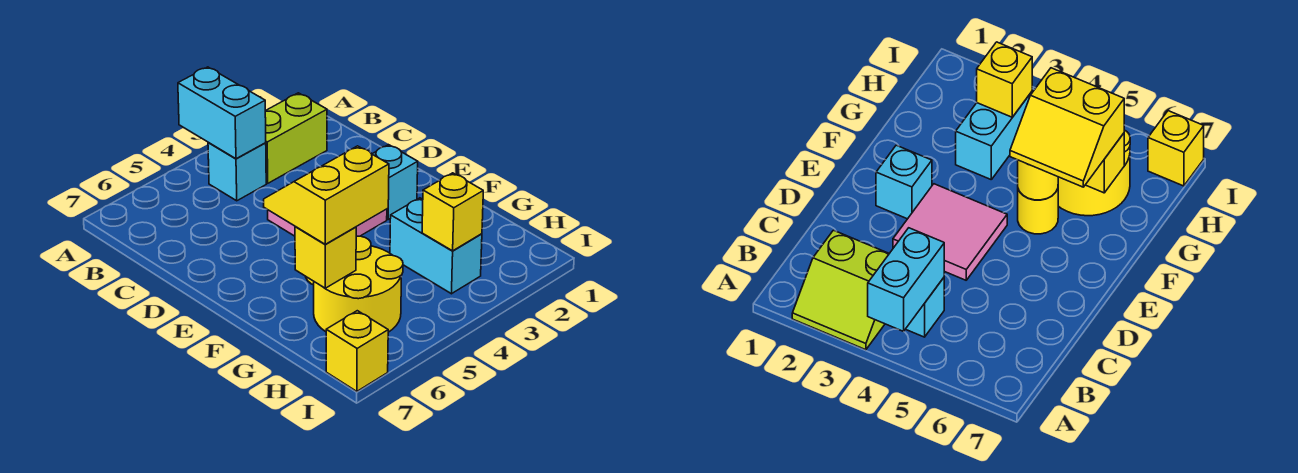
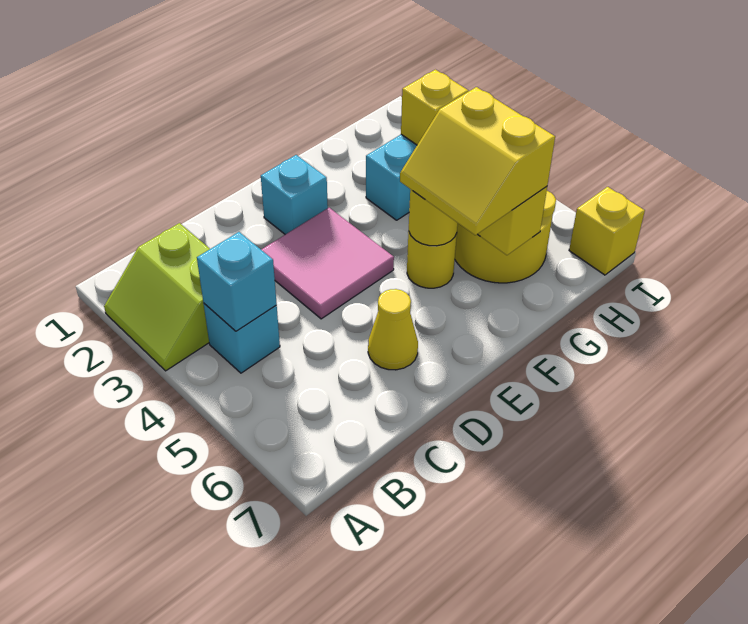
cyan 1x2 brick [178,67,266,159] -> cyan 1x1 brick [197,232,277,331]
none -> yellow 1x1 cone [368,289,418,370]

